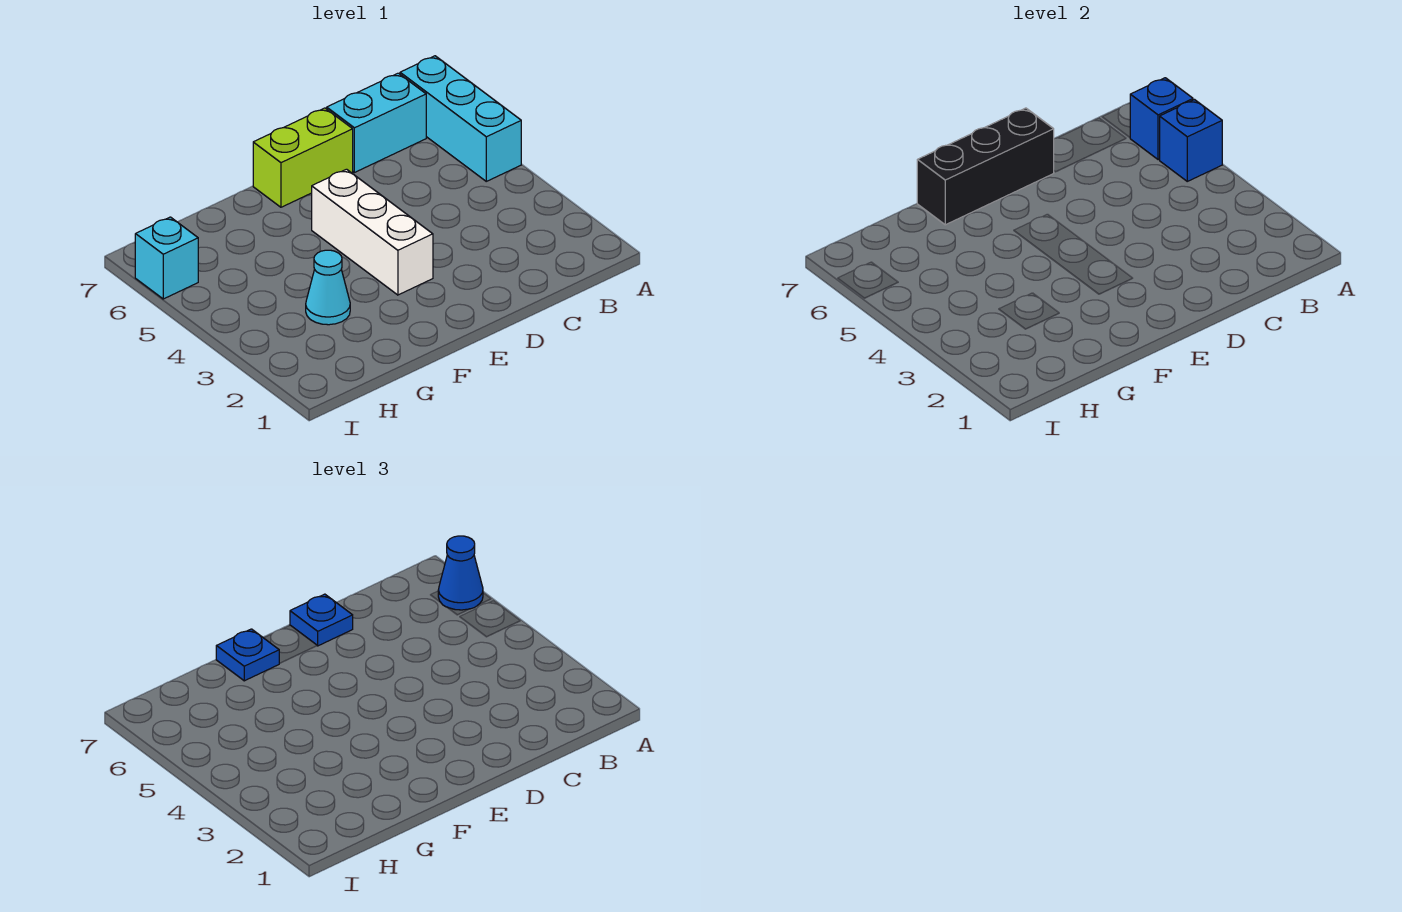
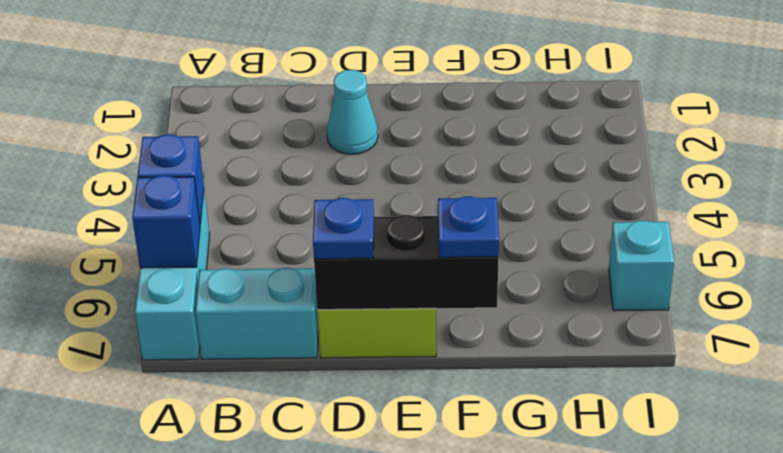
blue 1x1 cone [438,536,483,610] -> none
white 1x3 brick [312,169,433,295] -> none
cyan 1x1 cone [306,250,350,325] -> cyan 1x1 cone moved to [327,70,378,154]

